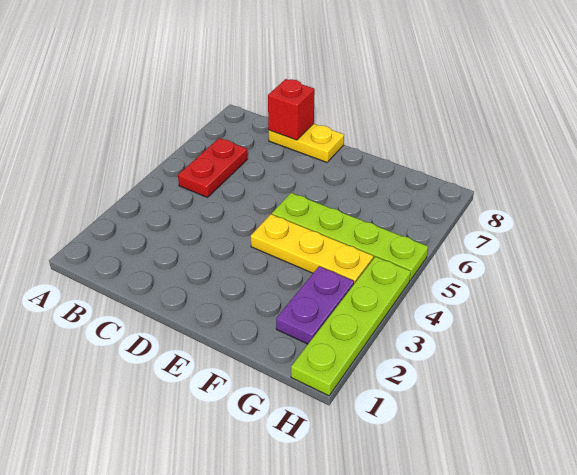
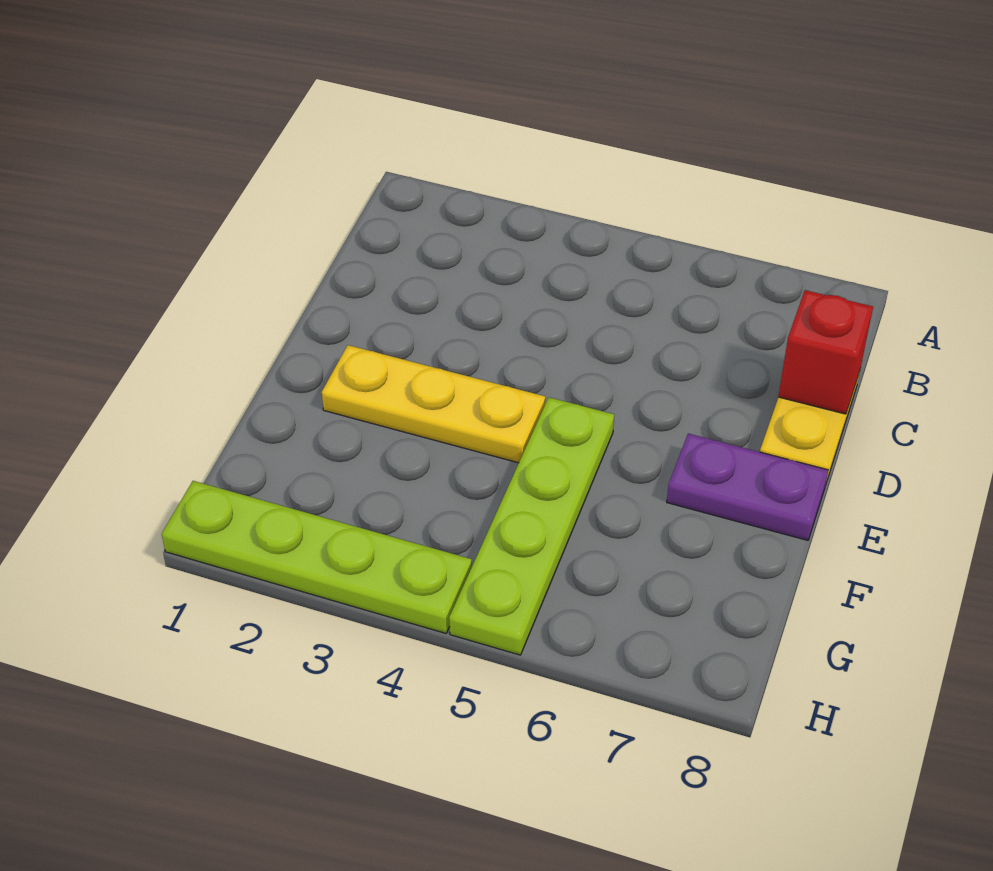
red 1x2 plate [178,138,247,197] -> none
yellow 1x3 plate [251,214,373,284] -> yellow 1x3 plate turned to [322,345,545,463]
purple 1x2 plate [276,266,354,344] -> purple 1x2 plate moved to [667,434,828,540]

